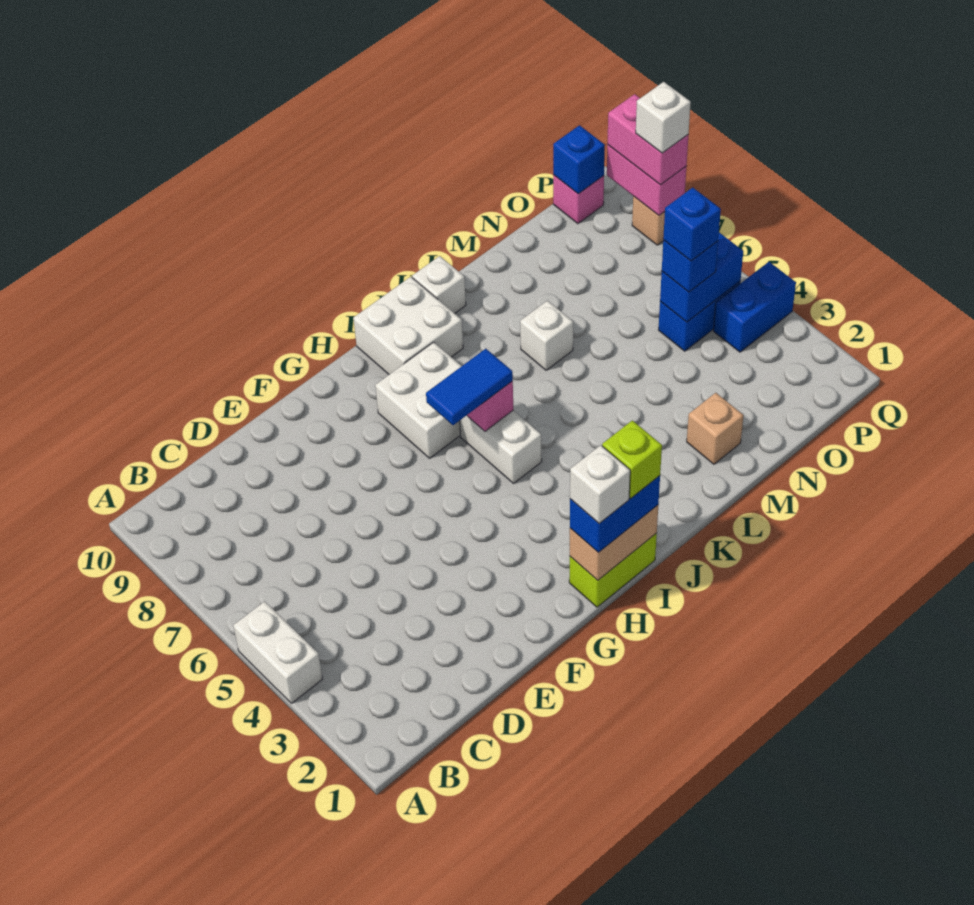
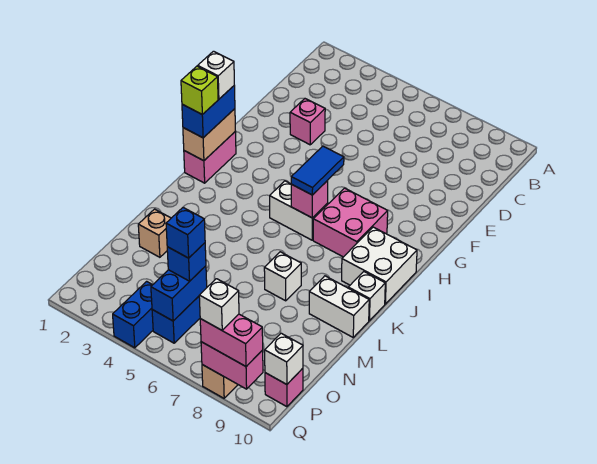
white 1x2 brick [233,601,322,703] -> white 1x2 brick moved to [309,276,369,337]
none -> pink 1x1 brick [290,99,325,145]
lime 1x2 brick [569,533,657,607] -> pink 1x2 brick [184,131,236,183]
white 2x2 brick [375,342,461,458] -> pink 2x2 brick [313,188,388,257]
blue 1x1 brick [553,125,605,194] -> white 1x1 brick [265,333,303,385]

